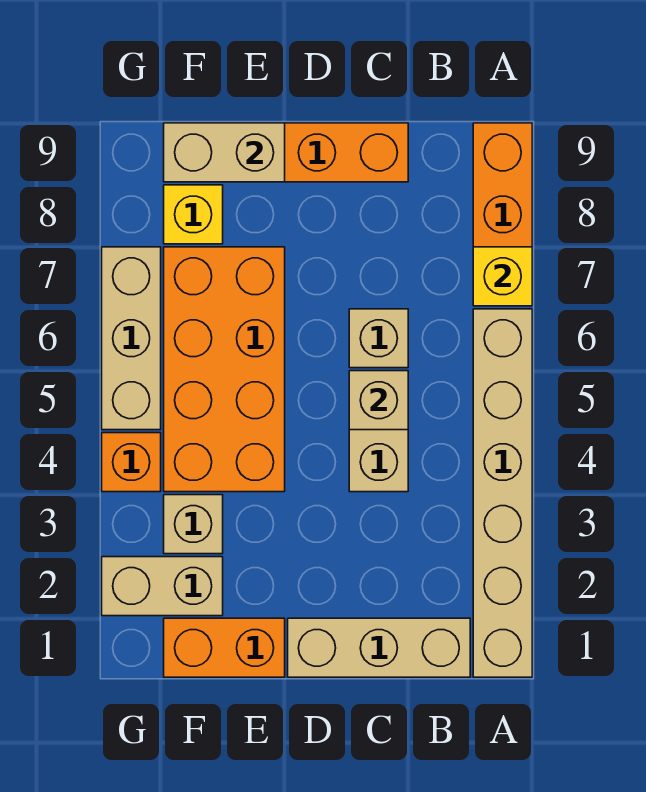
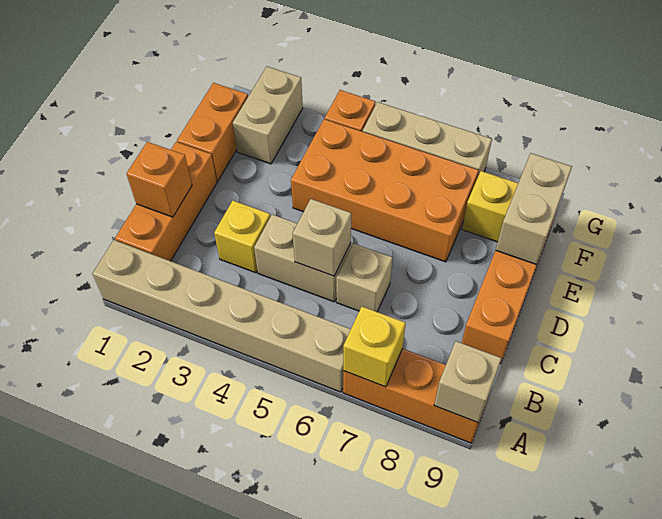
tan 1x3 brick [288,618,470,677] -> orange 1x3 brick [115,142,217,261]
none -> orange 1x1 brick [127,142,192,217]
none -> yellow 1x1 brick [214,201,270,273]
tan 1x1 brick [164,495,223,554] -> tan 1x1 brick moved to [434,341,501,423]

